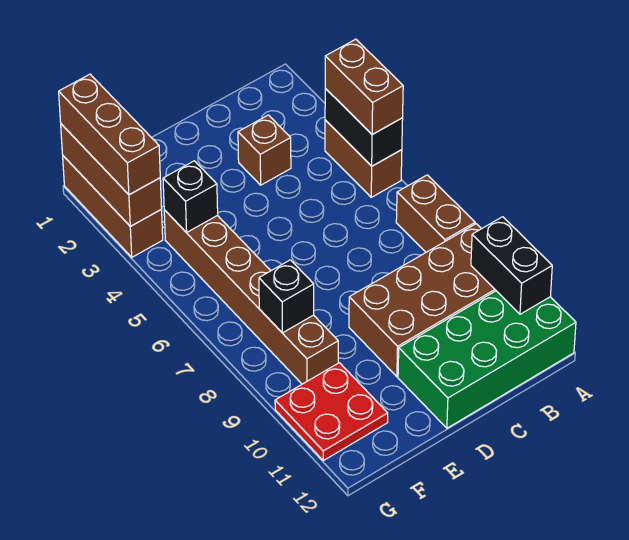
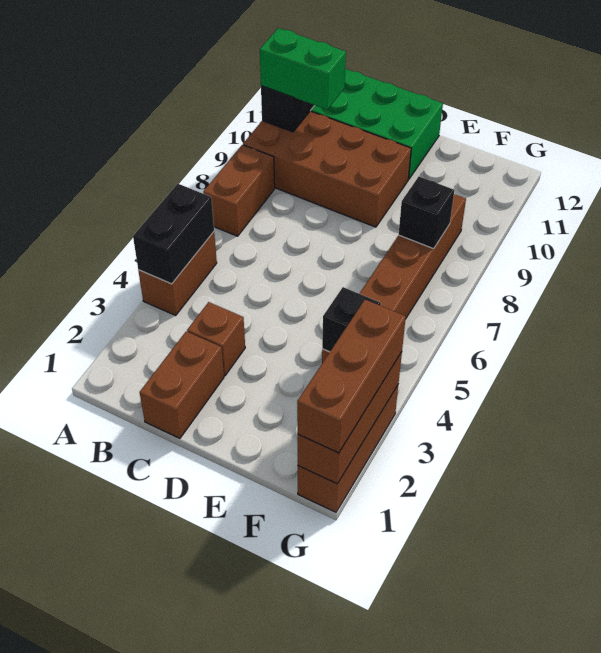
brown 1x2 brick [325,39,403,134] -> brown 1x2 brick moved to [140,332,224,438]
none -> green 1x2 brick [260,28,346,110]
red 2x2 plate [275,363,388,460] -> none

